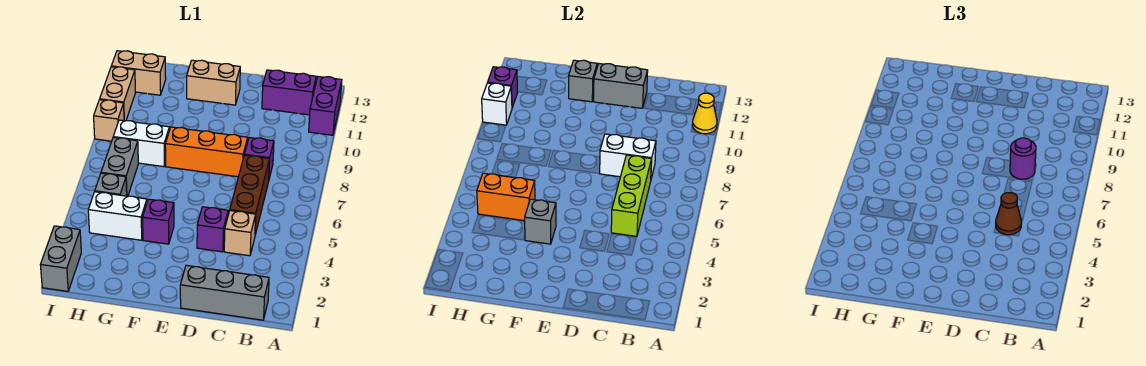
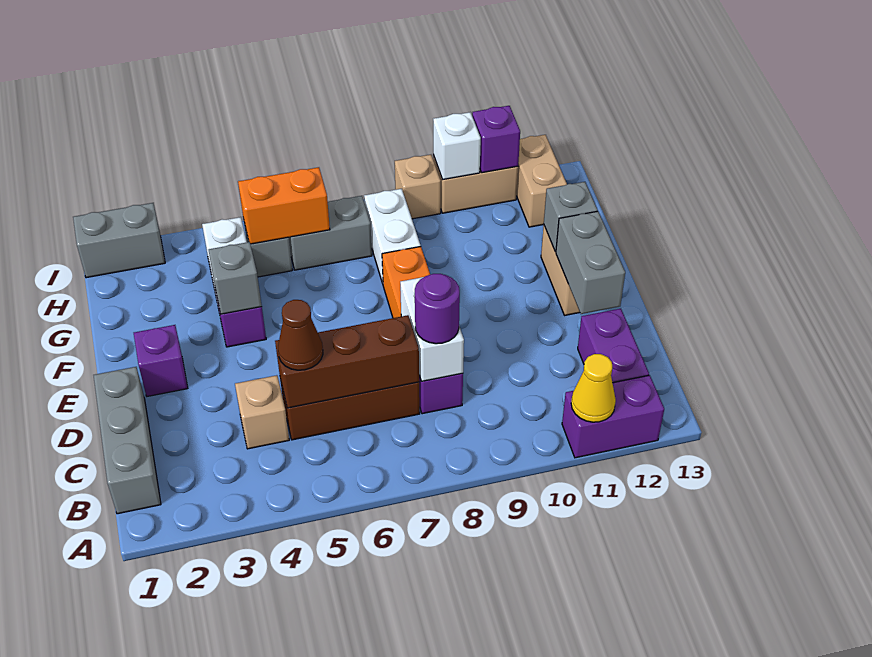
lime 1x3 brick [611,155,651,236] -> brown 1x3 brick [275,315,419,408]
purple 1x1 brick [197,207,228,252] -> purple 1x1 brick moved to [134,325,188,396]
orange 1x2 brick [477,173,535,221] -> orange 1x2 brick turned to [238,167,330,244]

